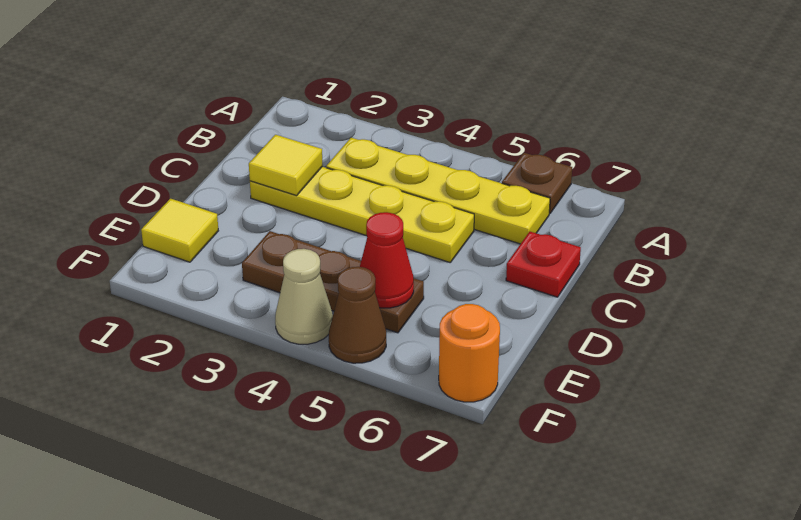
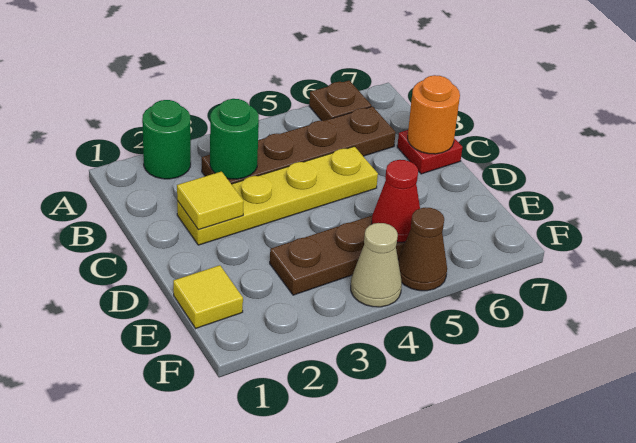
none -> green 1x1 round brick [142,100,191,179]
yellow 1x4 plate [326,138,550,244] -> brown 1x4 plate [202,106,396,184]
none -> green 1x1 round brick [210,99,259,179]
orange 1x1 round brick [439,304,500,402] -> orange 1x1 round brick moved to [408,75,460,154]

